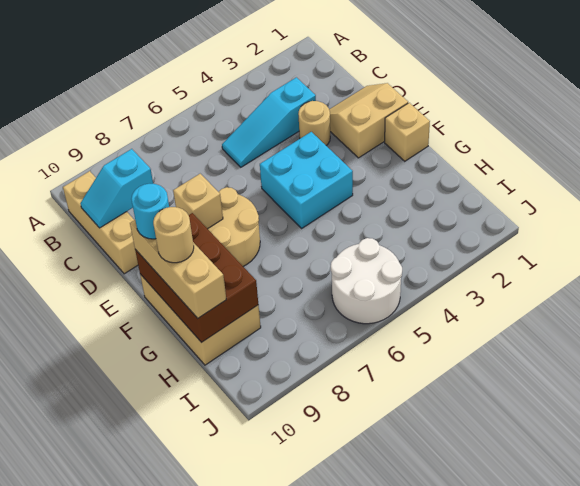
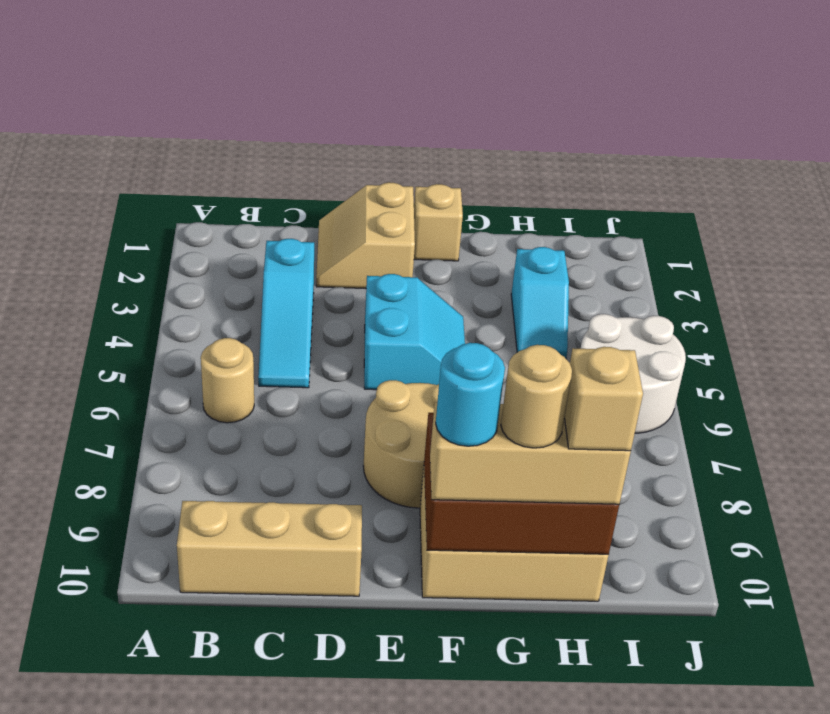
cyan 1x2 slope [80,149,153,228] -> cyan 1x2 slope moved to [511,247,569,358]
tan 1x1 round brick [298,101,330,145] -> tan 1x1 round brick moved to [201,338,254,423]
cyan 2x2 brick [260,132,353,228] -> cyan 2x2 slope [364,274,465,390]
tan 1x1 brick [173,174,223,229] -> tan 1x1 brick moved to [565,347,643,451]

